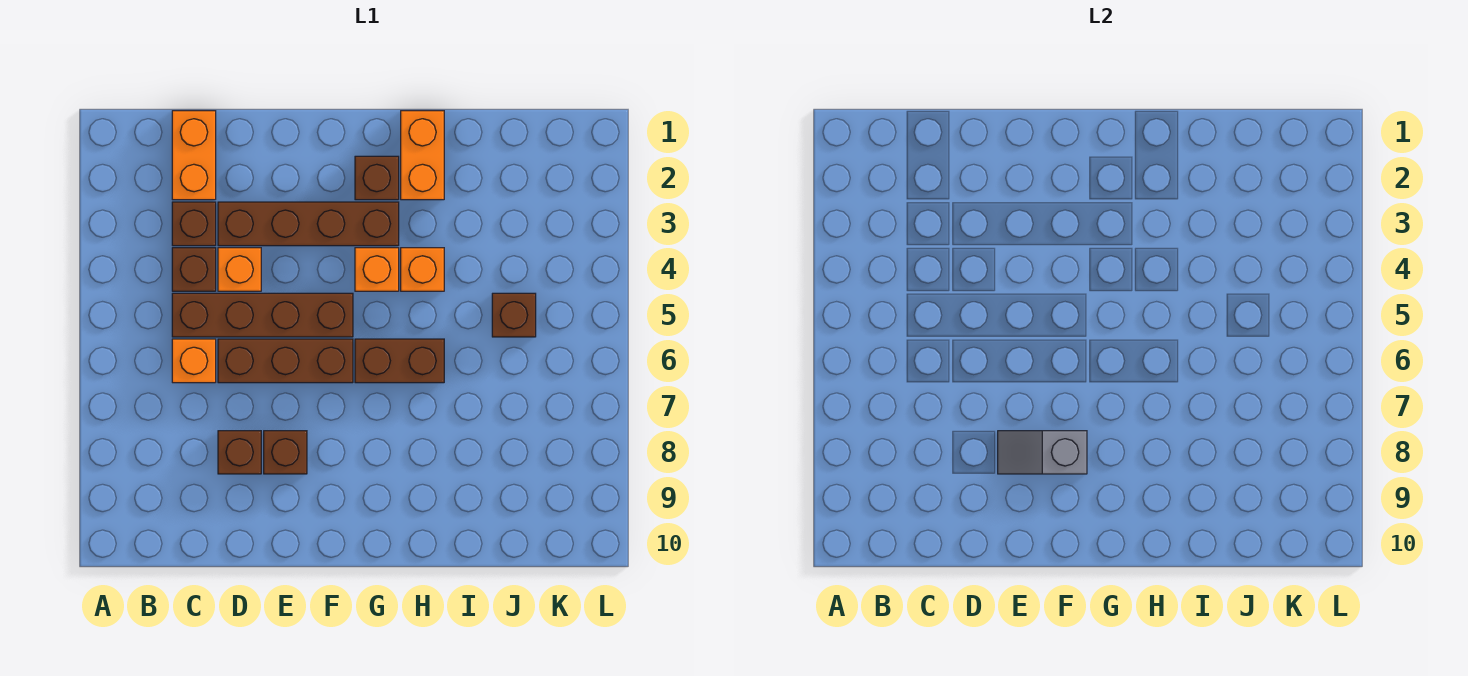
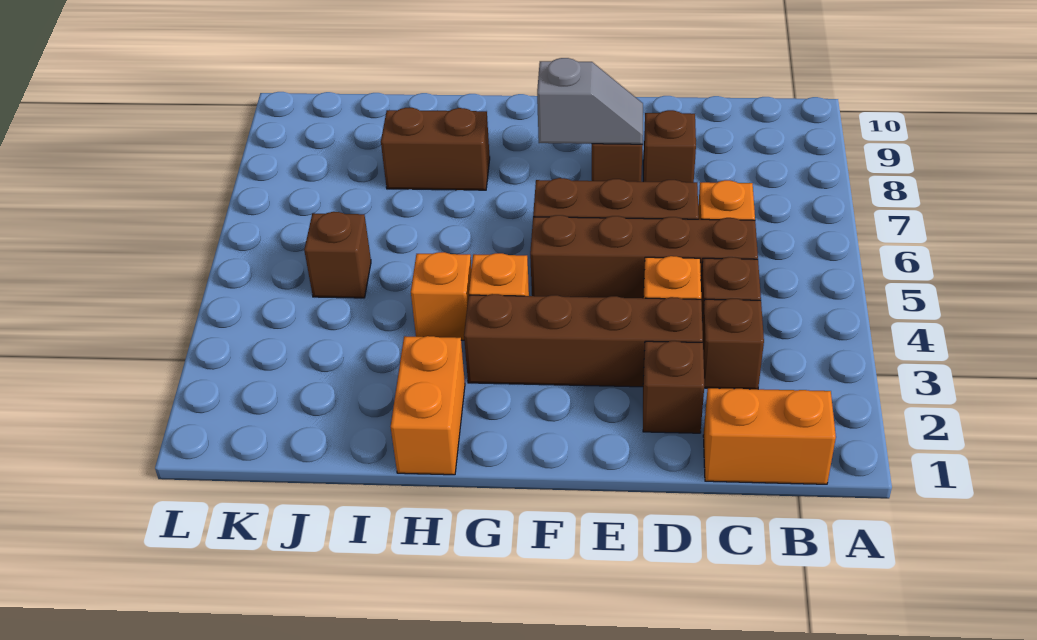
orange 1x2 brick [172,111,216,200] -> orange 1x2 brick turned to [703,388,836,484]
brown 1x1 brick [355,156,399,200] -> brown 1x1 brick moved to [643,341,704,433]
brown 1x2 brick [355,339,444,383] -> brown 1x2 brick moved to [381,108,490,190]

